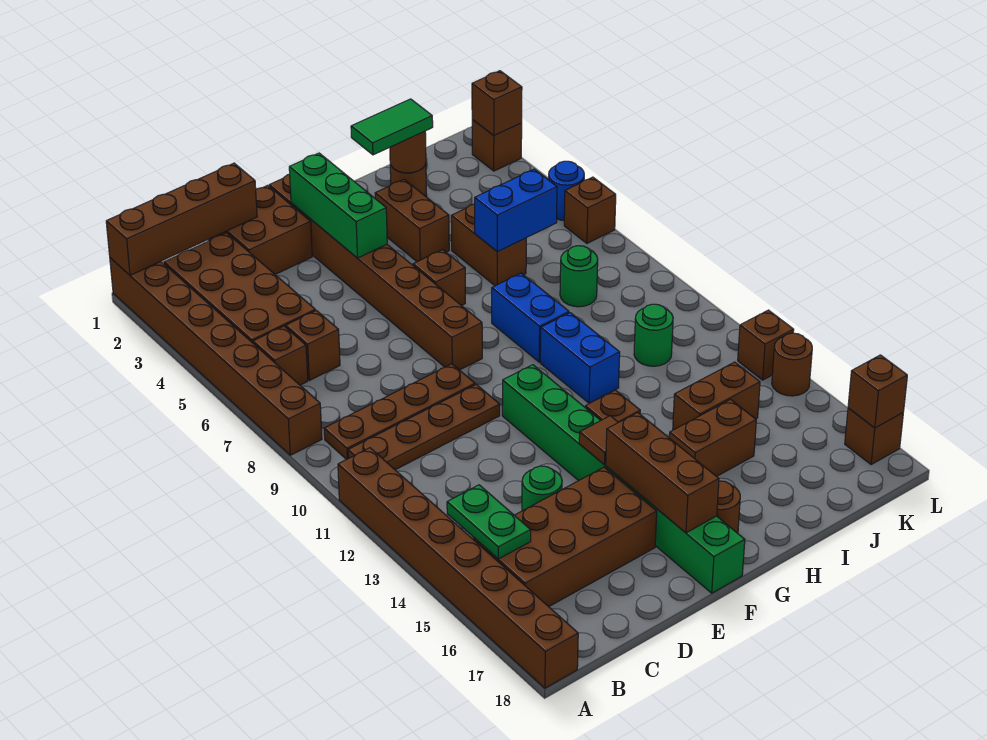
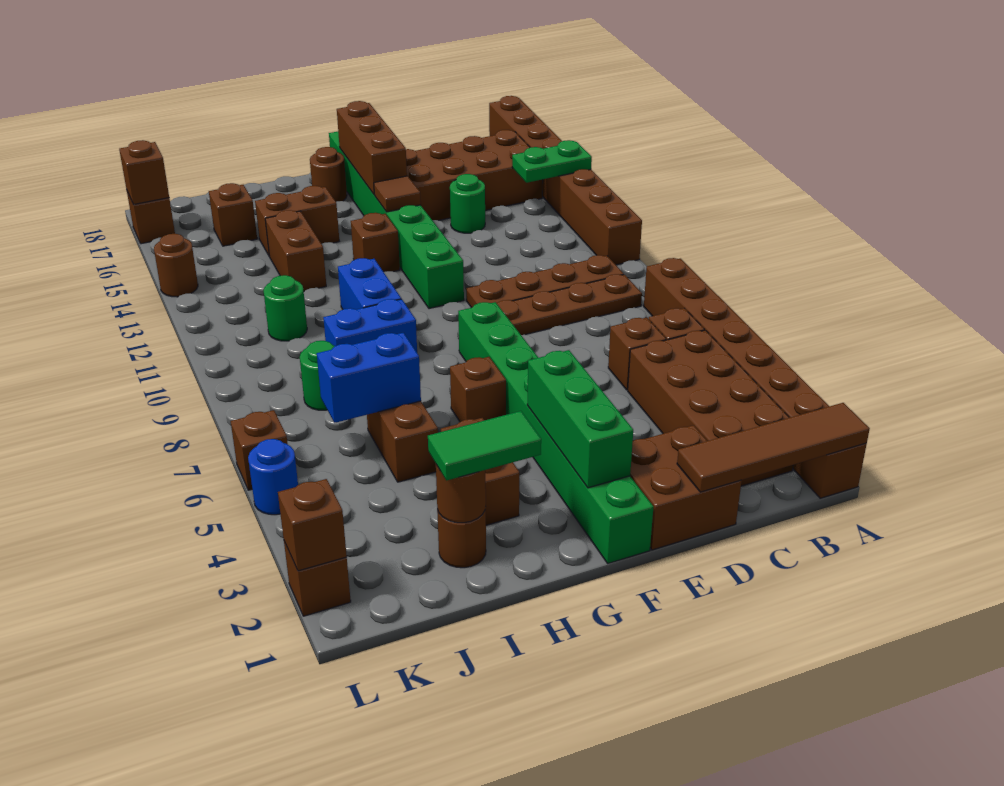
brown 1x4 brick [106,163,257,275] -> brown 1x4 tile [677,403,870,492]
green 1x2 plate [447,485,531,559] -> green 1x2 plate turned to [512,140,592,183]
brown 1x8 brick [269,174,482,370] -> green 1x8 brick [458,302,653,563]
blue 1x2 brick [492,273,569,362] -> blue 1x2 brick turned to [323,299,417,352]
brown 1x2 brick [673,362,760,430] -> brown 1x2 brick turned to [265,210,326,291]
brown 1x1 brick [738,310,794,380] -> brown 1x1 brick moved to [209,183,257,246]

